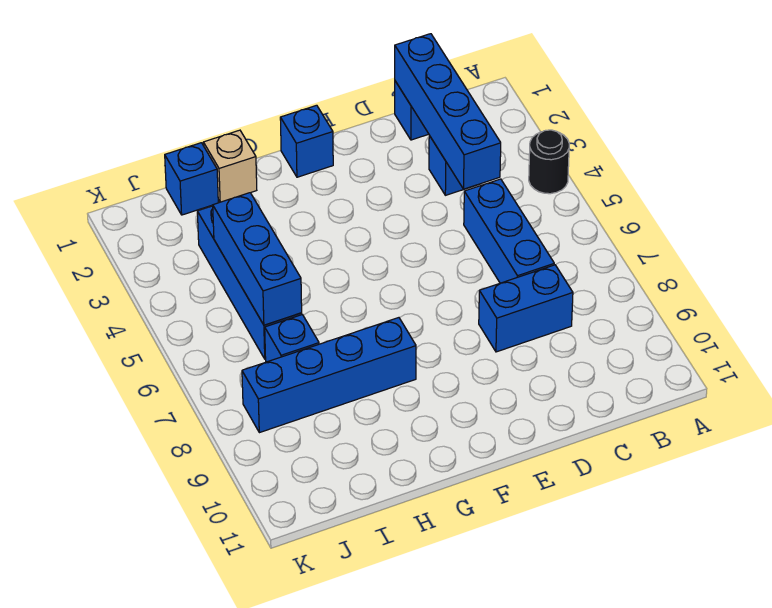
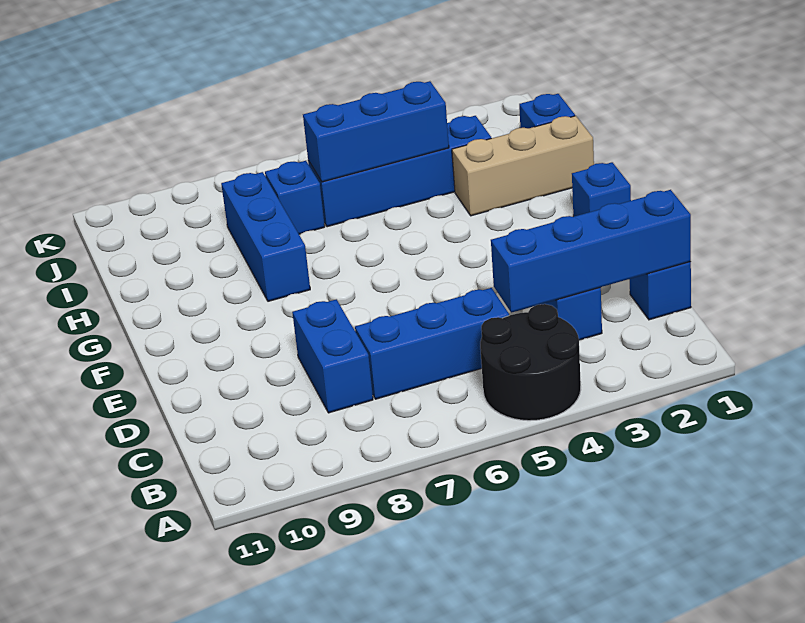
black 1x1 round brick [529,130,569,194] -> black 2x2 round brick [480,304,581,421]
blue 1x4 brick [242,318,416,433] -> blue 1x3 brick [221,172,310,301]
tan 1x1 brick [203,130,257,202] -> tan 1x3 brick [452,116,594,216]

